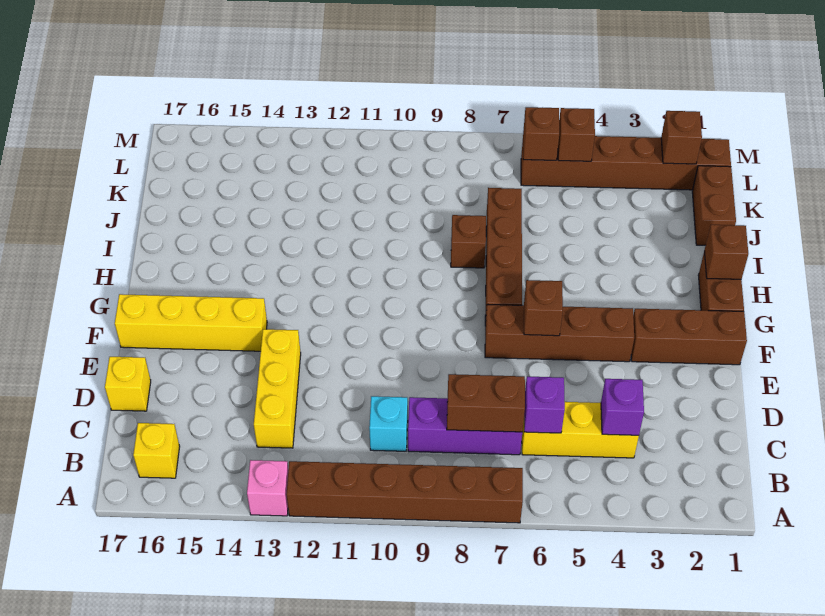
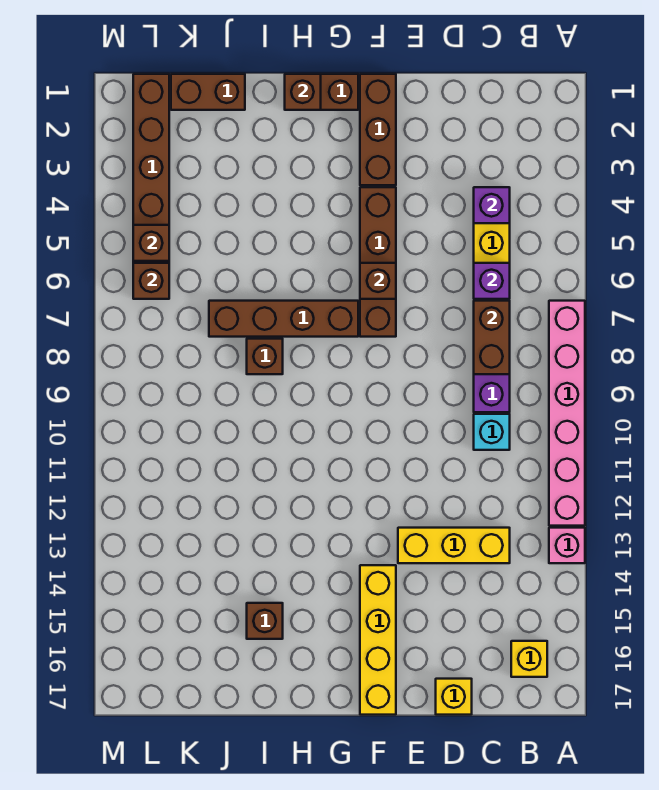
brown 1x6 brick [286,461,523,523] -> pink 1x6 brick [549,301,585,526]
brown 1x1 brick [661,111,702,164] -> brown 1x1 brick moved to [247,603,283,639]

